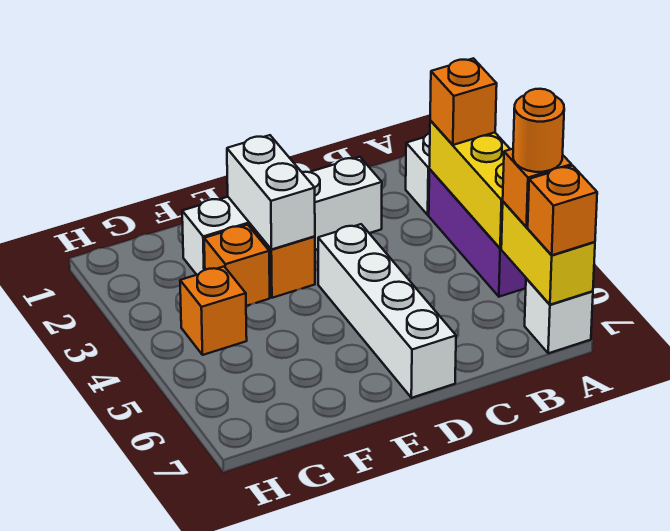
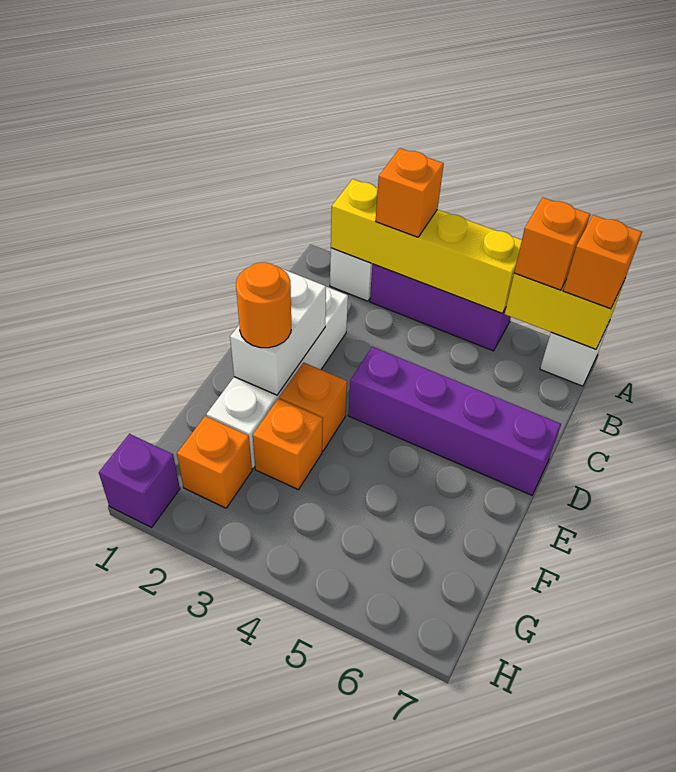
yellow 1x3 brick [429,121,510,248] -> yellow 1x4 brick [331,179,522,313]
orange 1x1 round brick [513,89,564,172] -> orange 1x1 round brick moved to [236,262,291,348]
white 1x4 brick [318,224,456,398] -> purple 1x4 brick [348,347,561,495]
white 1x2 brick [227,135,315,250] -> white 1x2 brick turned to [230,269,326,395]
orange 1x1 brick [180,267,247,355] -> orange 1x1 brick moved to [177,416,252,508]
none -> purple 1x1 brick [99,434,180,527]

